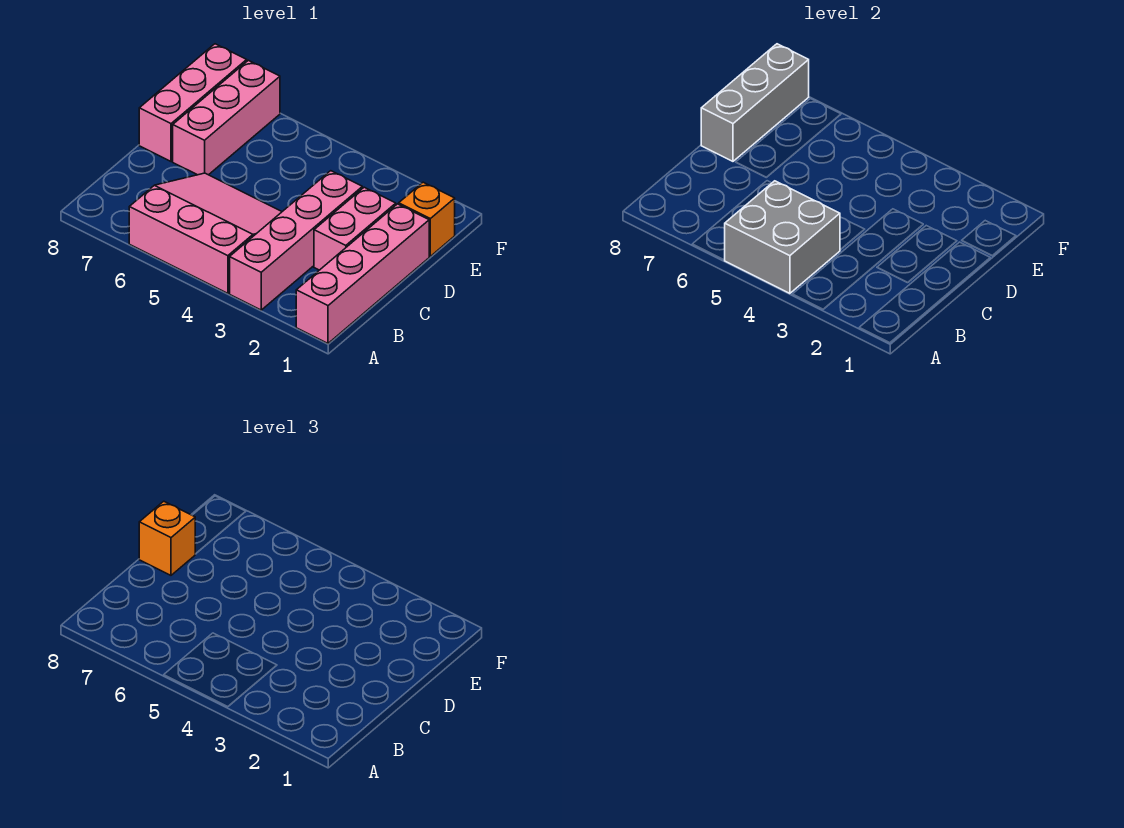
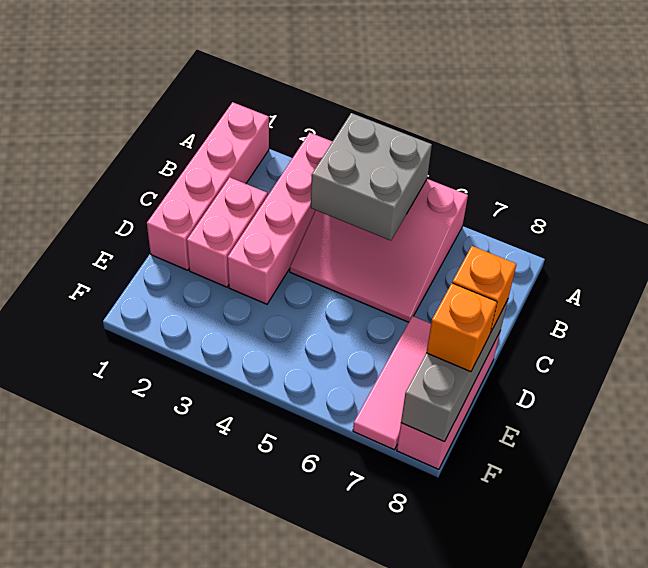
pink 1x3 brick [173,60,280,175] -> pink 1x3 tile [353,316,431,450]
orange 1x1 brick [399,182,455,256] -> orange 1x1 brick moved to [426,283,497,372]

